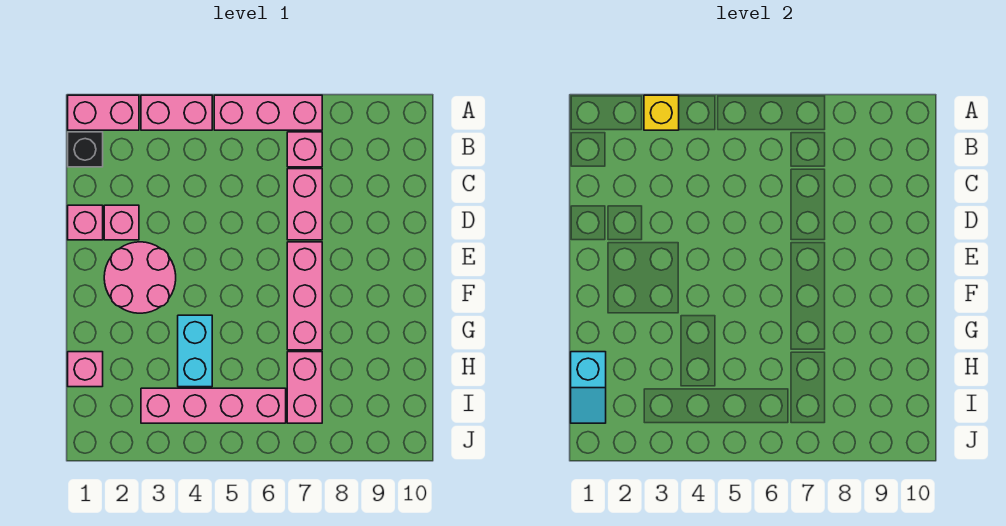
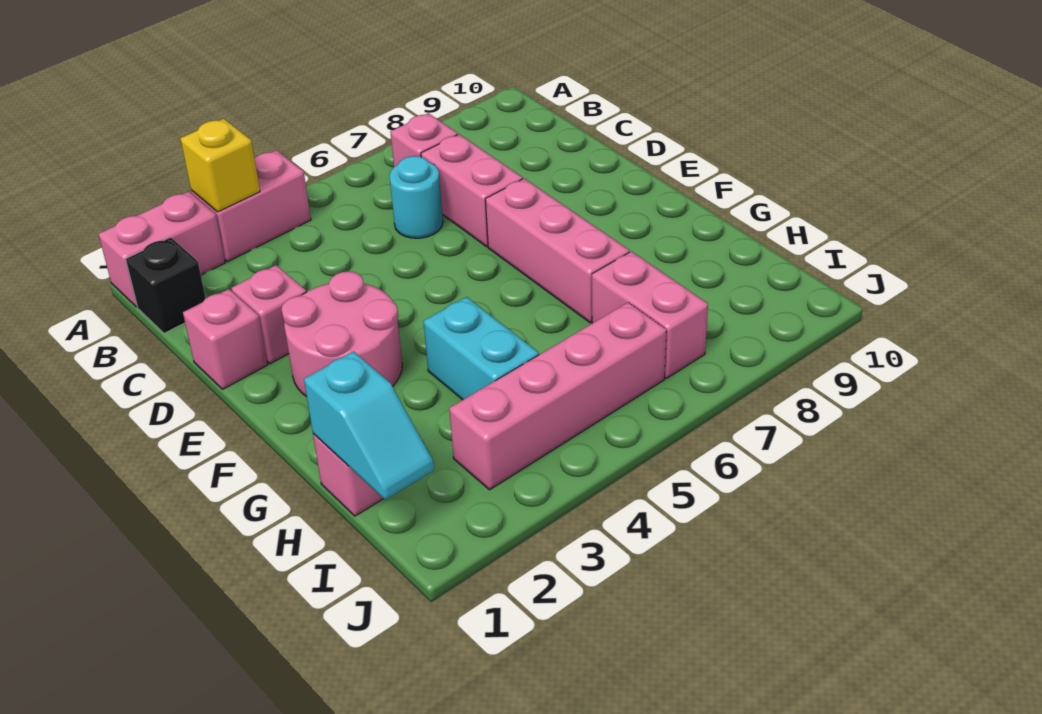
pink 1x3 brick [214,95,322,130] -> none
none -> cyan 1x1 round brick [390,156,443,238]

